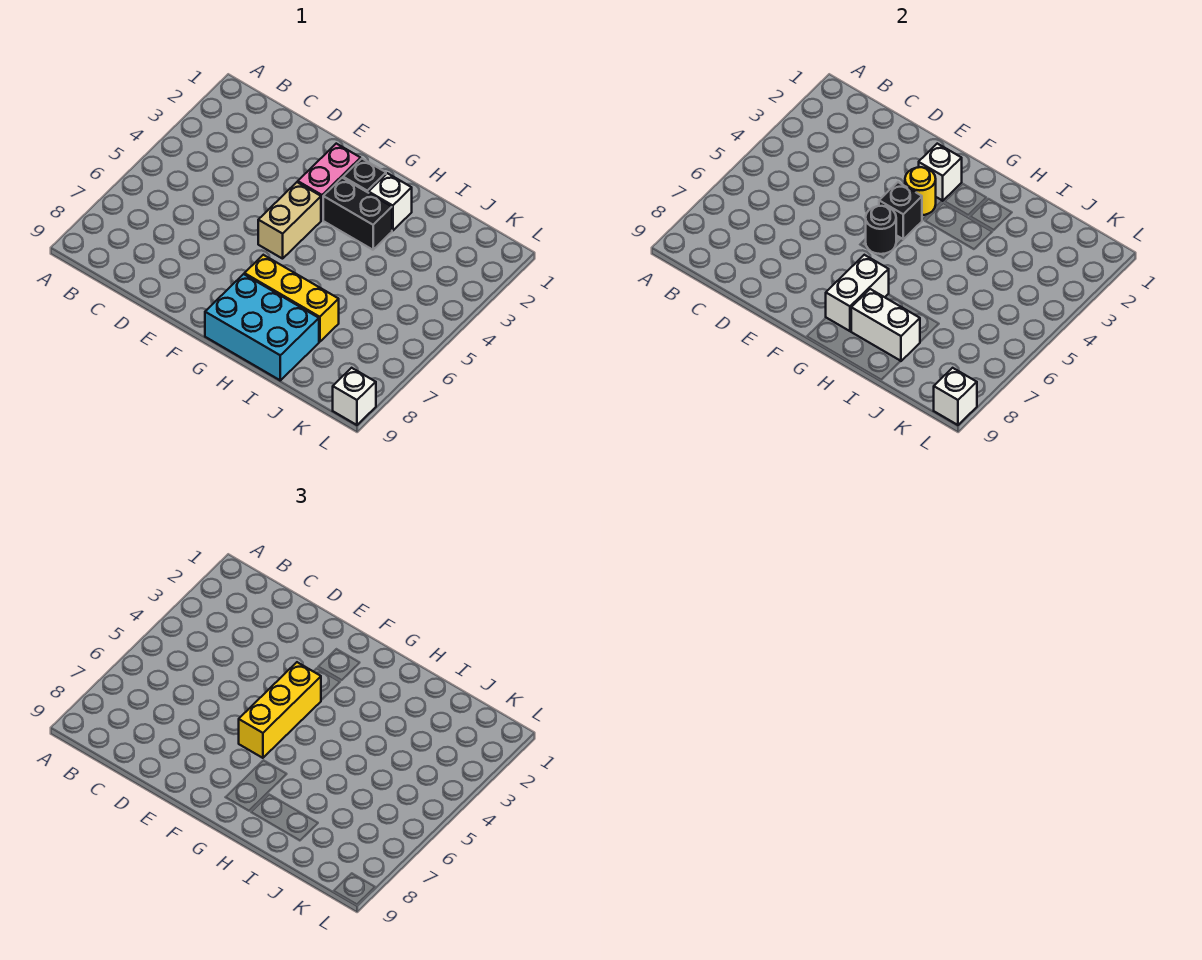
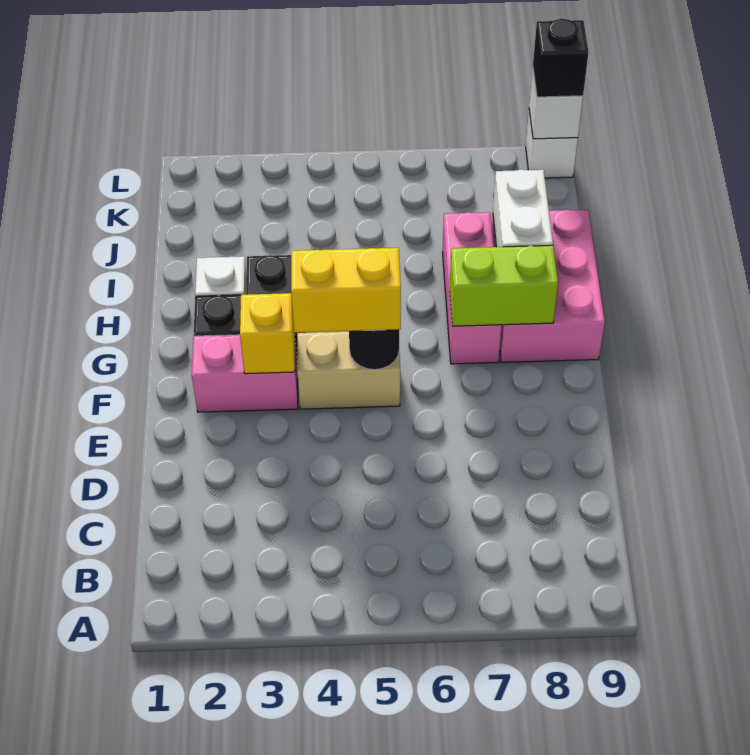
white 1x1 brick [919,144,962,201] -> none
yellow 1x1 round brick [905,167,936,215] -> yellow 1x1 brick [240,293,295,374]
black 1x1 brick [879,182,922,239] -> black 1x1 brick moved to [533,19,589,97]
yellow 1x3 brick [239,662,321,758] -> yellow 1x2 brick [291,248,401,333]
yellow 1x3 brick [244,255,339,342] -> pink 1x3 brick [443,212,502,364]
white 1x2 brick [826,255,889,331] -> lime 1x2 brick [450,245,558,326]
cyan 2x3 brick [205,274,319,380] -> pink 2x3 brick [492,210,605,362]

